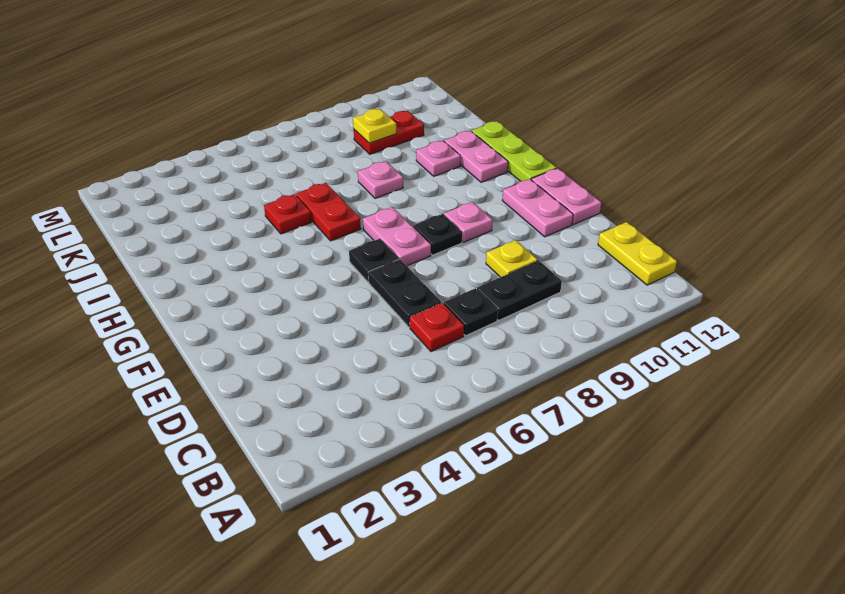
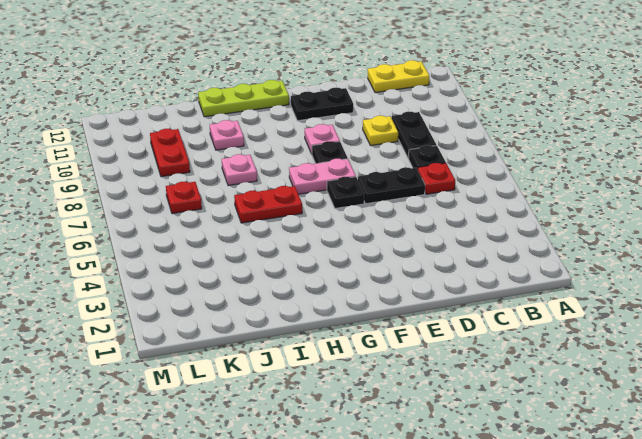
pink 1x2 plate [502,179,573,237] -> black 1x2 plate [291,88,353,121]
pink 1x2 plate [531,168,601,225] -> none
pink 1x2 plate [444,131,508,182] -> none
red 1x1 plate [264,194,311,234] -> red 1x1 plate moved to [166,182,202,214]
yellow 1x1 plate [353,109,396,143] -> none

